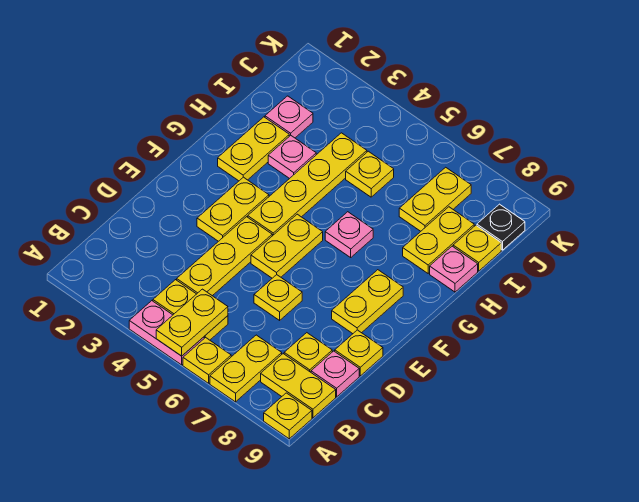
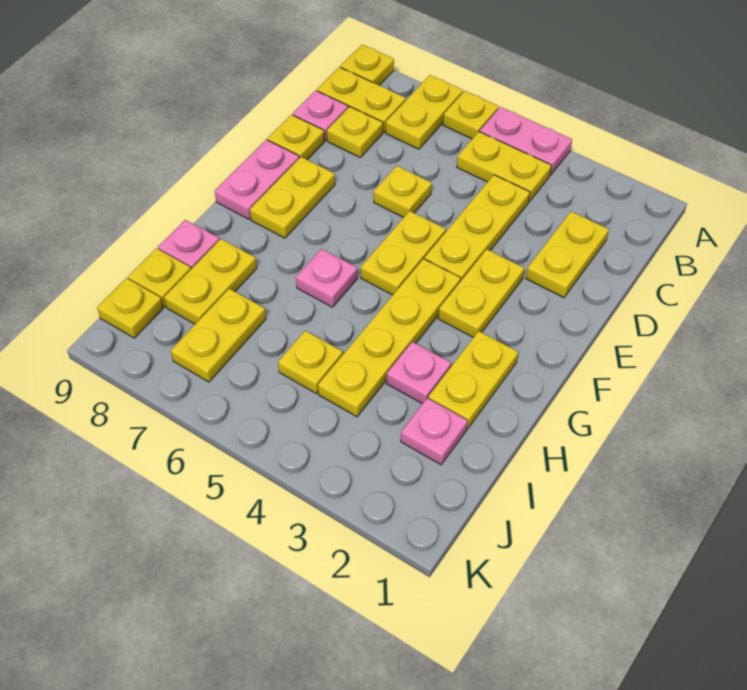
yellow 1x2 plate [156,289,228,356] -> yellow 1x2 plate moved to [526,211,609,298]
none -> pink 1x2 plate [215,140,299,219]
black 1x1 plate [477,204,525,250] -> yellow 1x1 plate [97,278,163,338]

